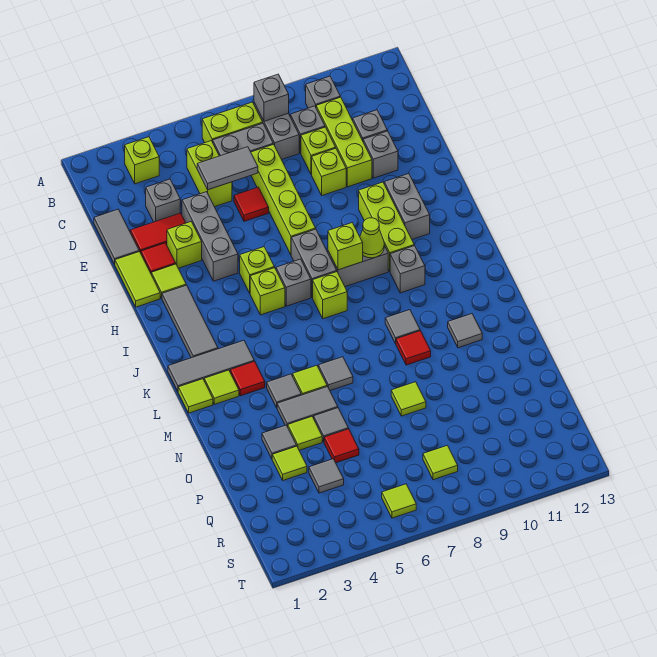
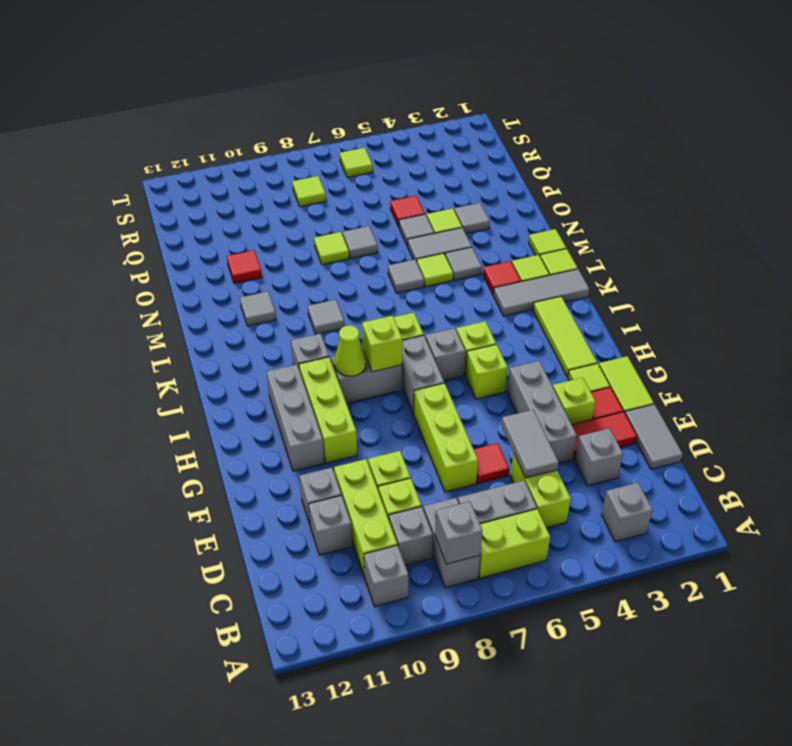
lime 1x1 brick [125,137,159,184] -> grey 1x1 brick [602,483,652,542]
grey 1x2 tile [197,147,258,190] -> grey 1x2 tile turned to [501,410,559,478]
lime 1x4 brick [251,144,316,255] -> lime 1x3 brick [414,383,478,492]
grey 1x2 brick [384,174,430,239] -> grey 1x3 brick [267,364,324,471]
grey 1x3 tile [162,285,218,358] -> lime 1x3 tile [533,296,597,377]
red 1x1 tile [396,331,431,365] -> red 1x1 tile moved to [227,250,262,284]
lime 1x1 tile [272,446,307,480] -> lime 1x1 tile moved to [529,229,566,255]
grey 1x1 tile [309,459,344,493] -> grey 1x1 tile moved to [343,226,378,258]

